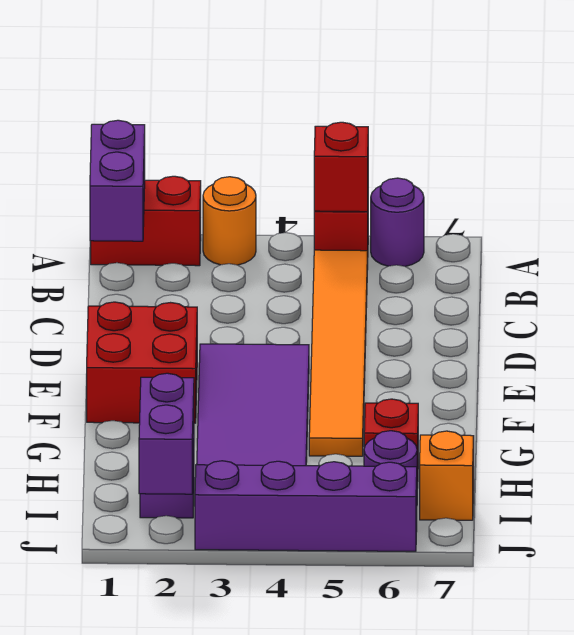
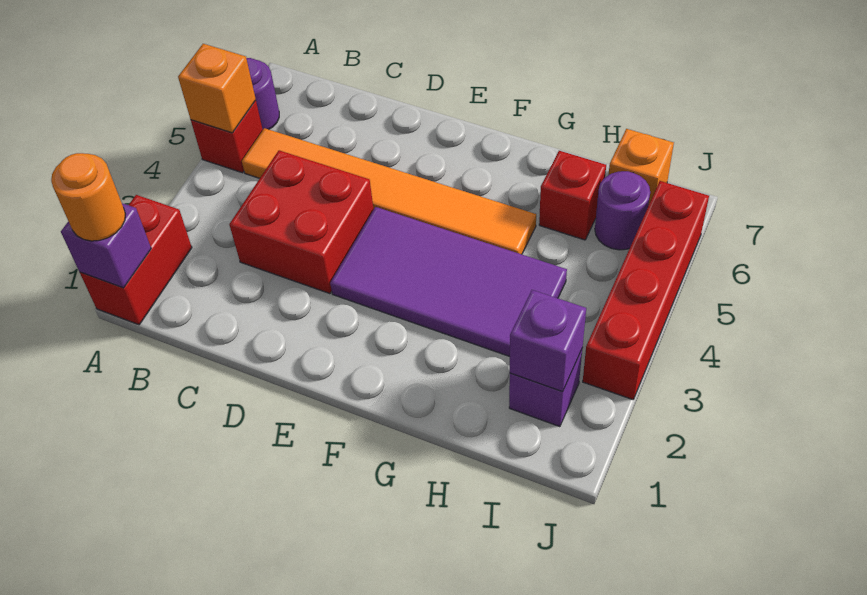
purple 1x2 brick [90,120,145,241] -> purple 1x1 brick [61,203,151,288]
orange 1x1 round brick [203,177,256,265] -> orange 1x1 round brick moved to [51,153,126,241]
red 1x1 brick [314,122,368,212] -> orange 1x1 brick [178,44,256,133]
red 2x2 brick [87,302,197,423] -> red 2x2 brick moved to [229,150,374,294]
purple 1x2 brick [139,373,194,494] -> purple 1x1 brick [510,290,586,392]
purple 1x4 brick [195,461,417,551] -> red 1x4 brick [583,181,709,400]

